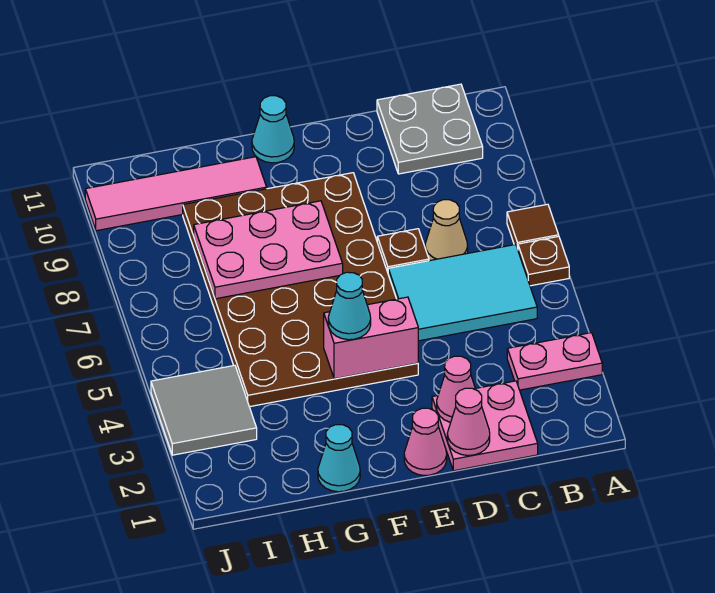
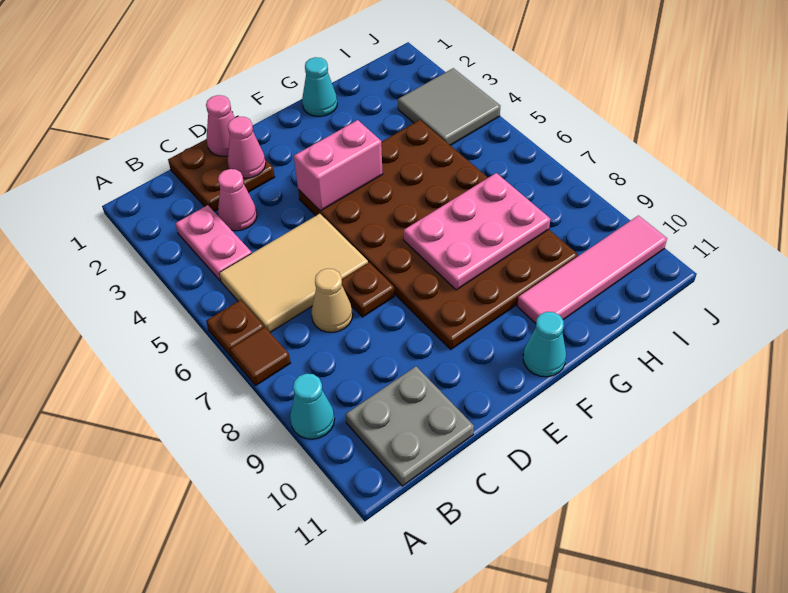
pink 1x2 plate [507,333,602,390] -> pink 1x2 plate turned to [175,205,252,281]
cyan 2x3 tile [388,245,537,341] -> tan 2x3 tile [219,214,368,332]
pink 2x2 plate [432,381,538,471] -> brown 2x2 plate [168,139,275,211]
pink 1x1 cone [404,408,447,475] -> pink 1x1 cone moved to [218,169,257,231]
cyan 1x1 cone [328,272,371,340] -> cyan 1x1 cone moved to [290,374,335,439]

